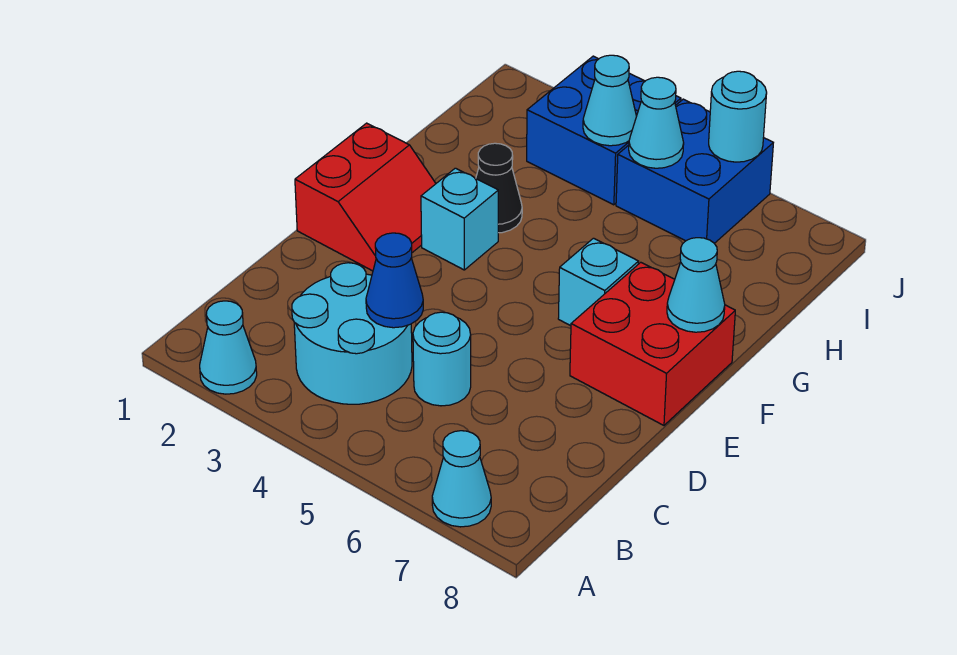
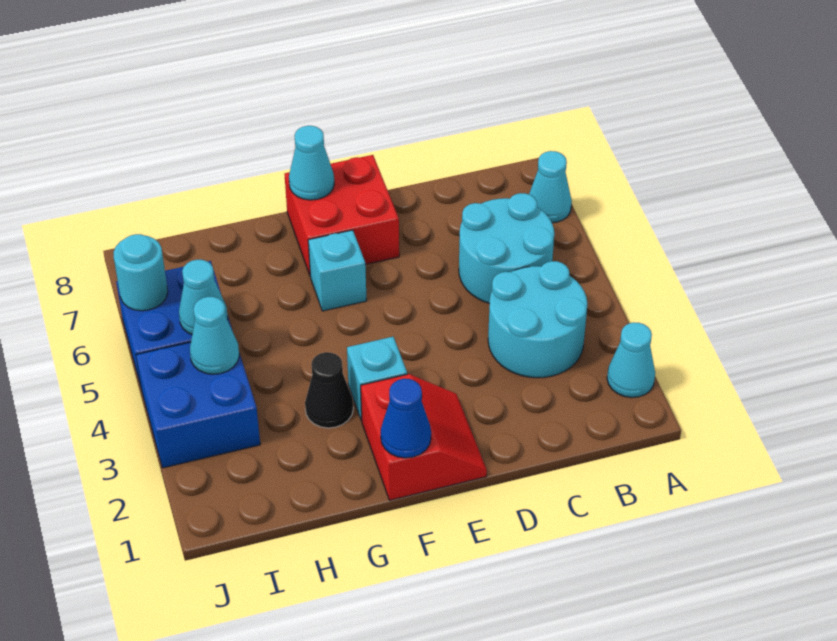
blue 1x1 cone [366,233,423,328] -> blue 1x1 cone moved to [381,379,431,458]
cyan 1x1 round brick [413,312,471,406] -> cyan 2x2 round brick [459,193,554,304]
red 2x2 slope [295,123,436,271] -> red 2x2 slope turned to [361,374,487,500]

